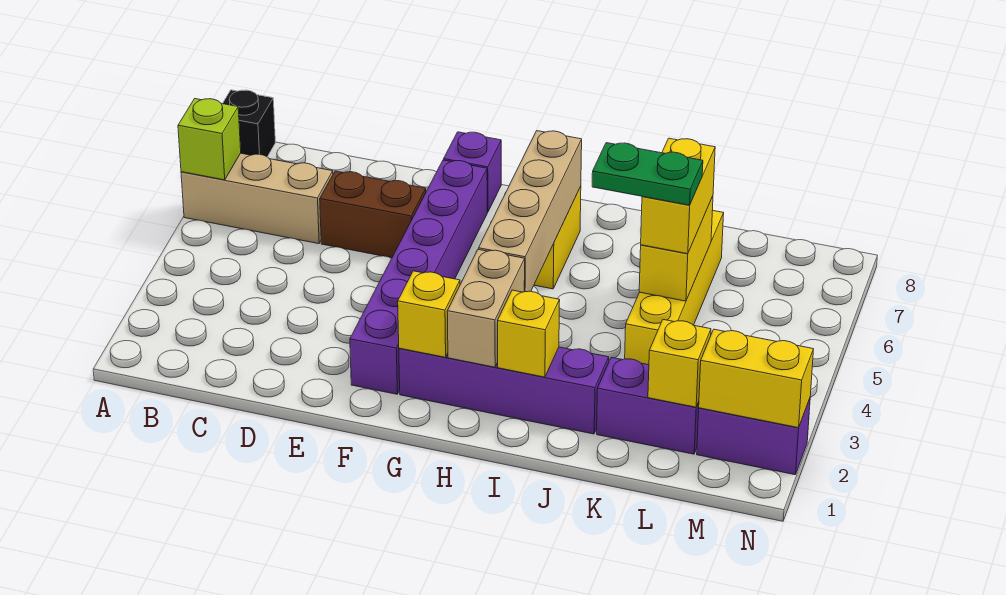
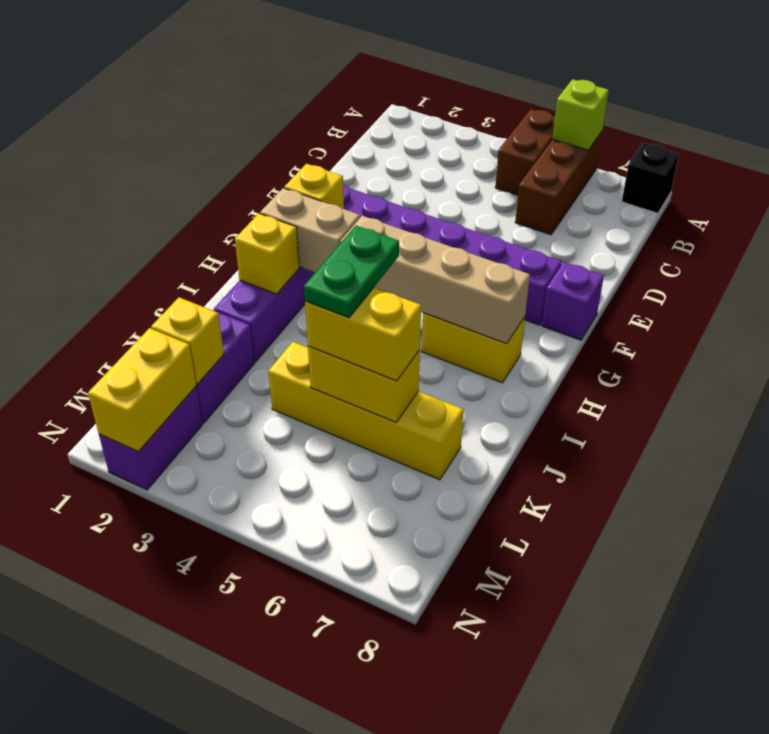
tan 1x3 brick [181,153,333,244] -> brown 1x3 brick [515,132,602,235]
brown 1x2 brick [320,171,426,258] -> brown 1x2 brick moved to [495,109,555,195]

